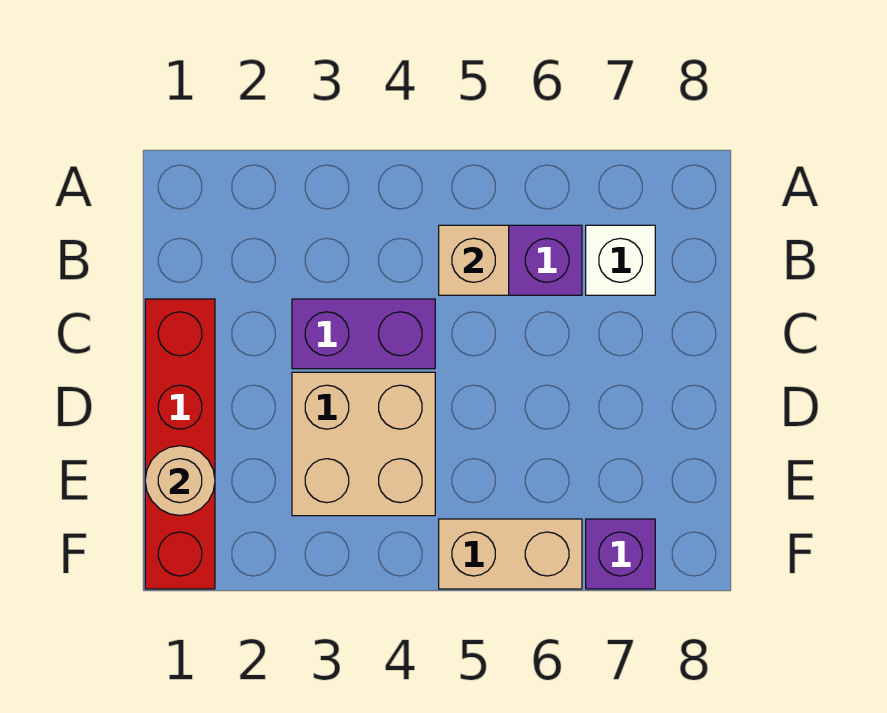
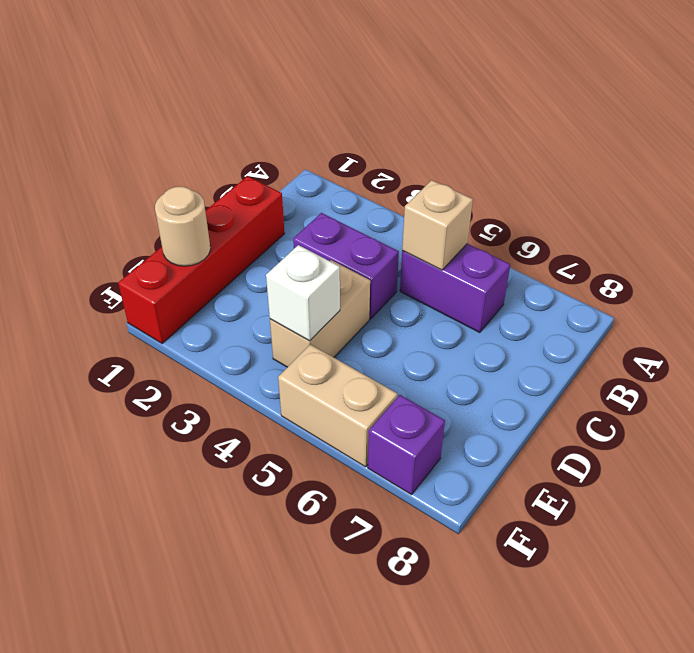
white 1x1 brick [586,225,655,295] -> white 1x1 brick moved to [266,245,340,341]
tan 2x2 brick [292,372,435,516] -> tan 1x2 brick [270,260,370,367]

